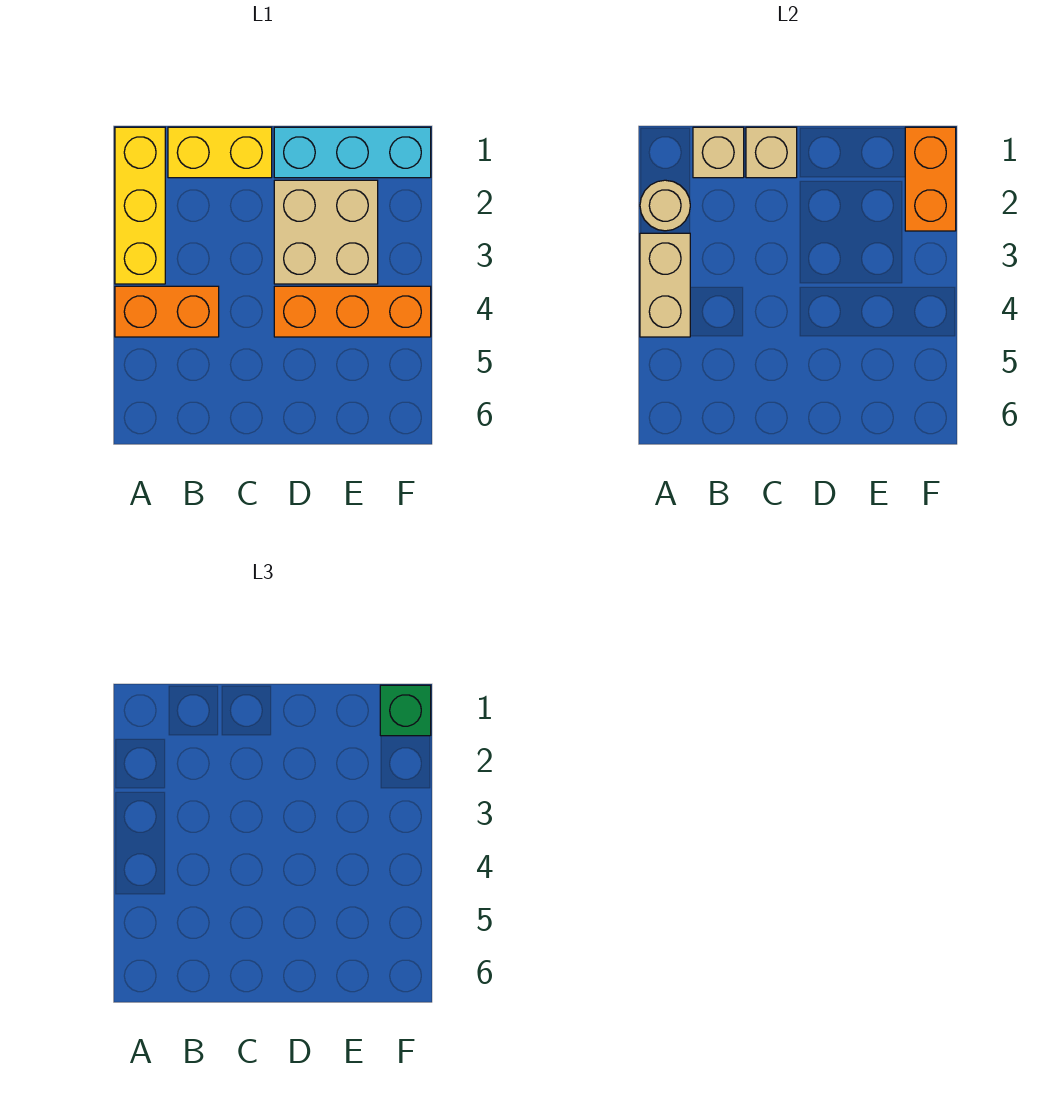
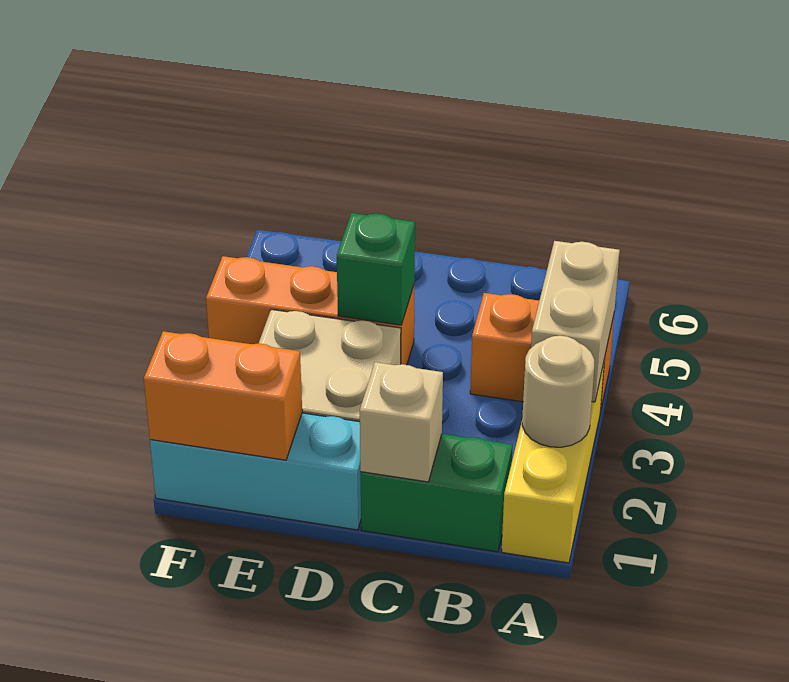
yellow 1x2 brick [168,127,272,178] -> green 1x2 brick [361,434,513,552]
tan 1x1 brick [693,127,744,178] -> none
orange 1x2 brick [905,127,956,231] -> orange 1x2 brick turned to [144,331,302,460]
green 1x1 brick [380,685,431,736] -> green 1x1 brick moved to [337,213,415,325]

